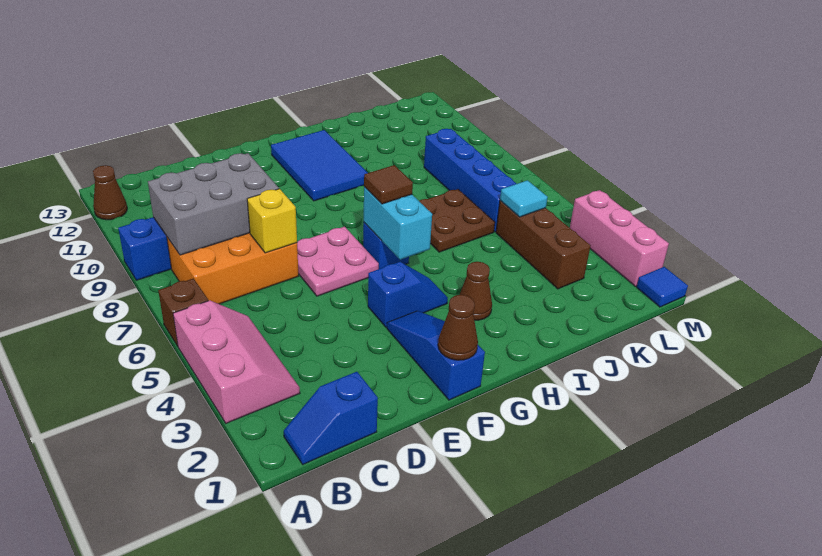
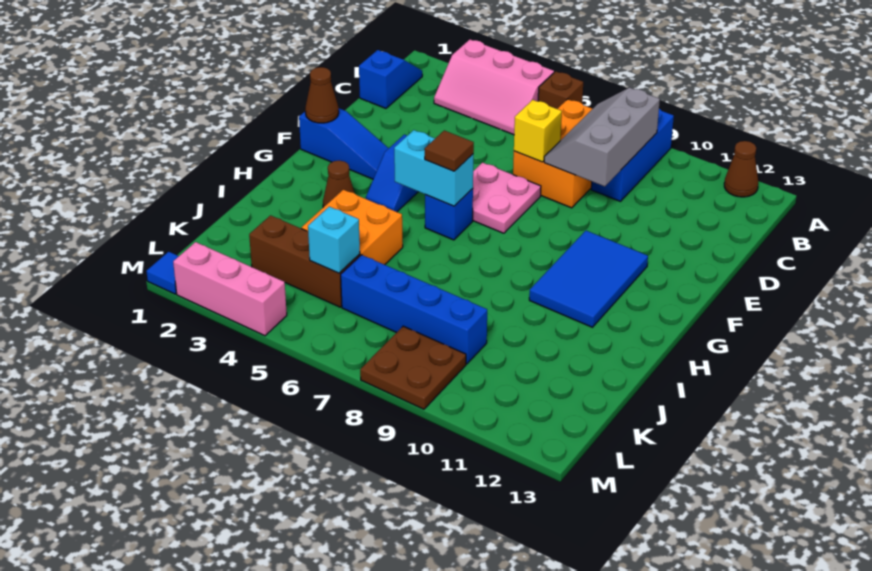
grey 2x3 brick [148,153,279,255] -> grey 2x3 slope [544,88,660,187]
blue 2x3 tile [271,130,368,201] -> blue 2x3 tile turned to [529,231,648,327]
none -> orange 2x2 brick [301,190,403,265]
brown 2x2 plate [419,189,495,252] -> brown 2x2 plate moved to [360,326,466,409]
cyan 1x1 tile [500,180,548,217] -> cyan 1x1 brick [308,207,360,273]

